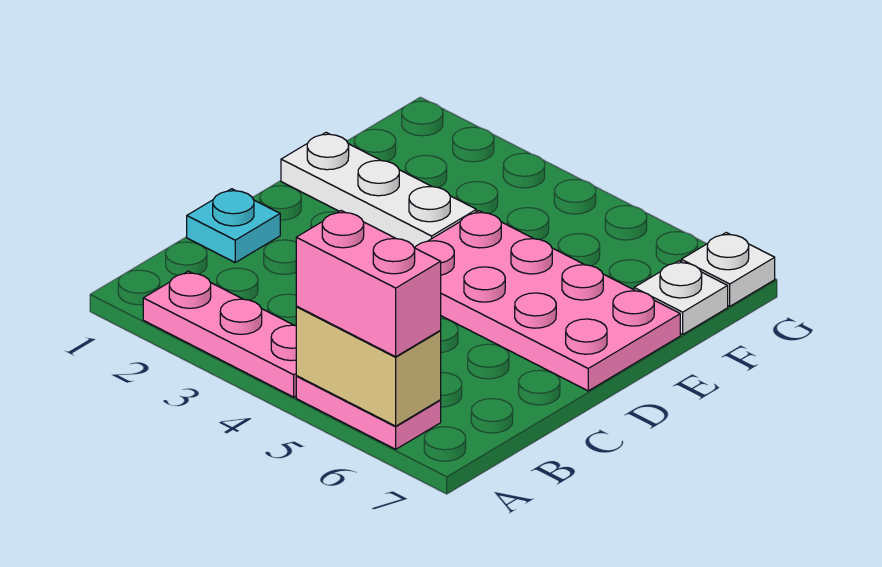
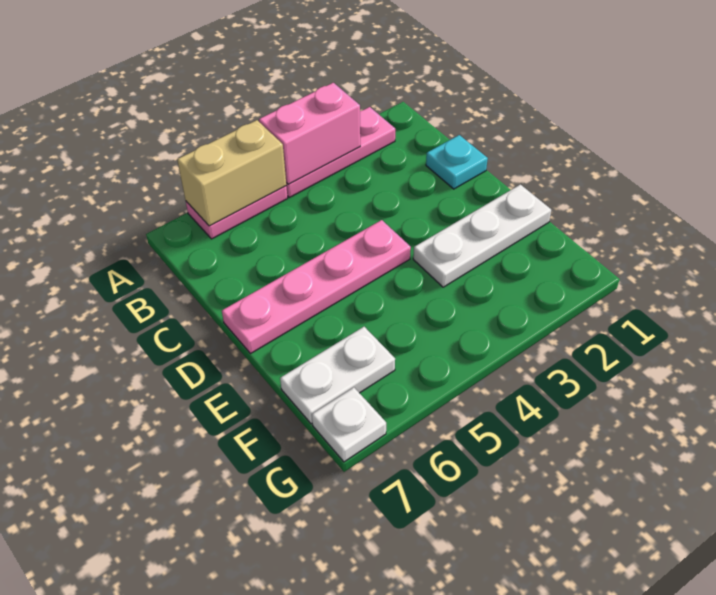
pink 1x2 brick [296,211,441,357] -> pink 1x2 brick moved to [259,83,360,184]
pink 2x4 plate [415,211,680,391] -> pink 1x4 plate [222,220,411,354]
white 1x1 plate [634,261,728,334] -> white 1x2 plate [280,327,395,424]

